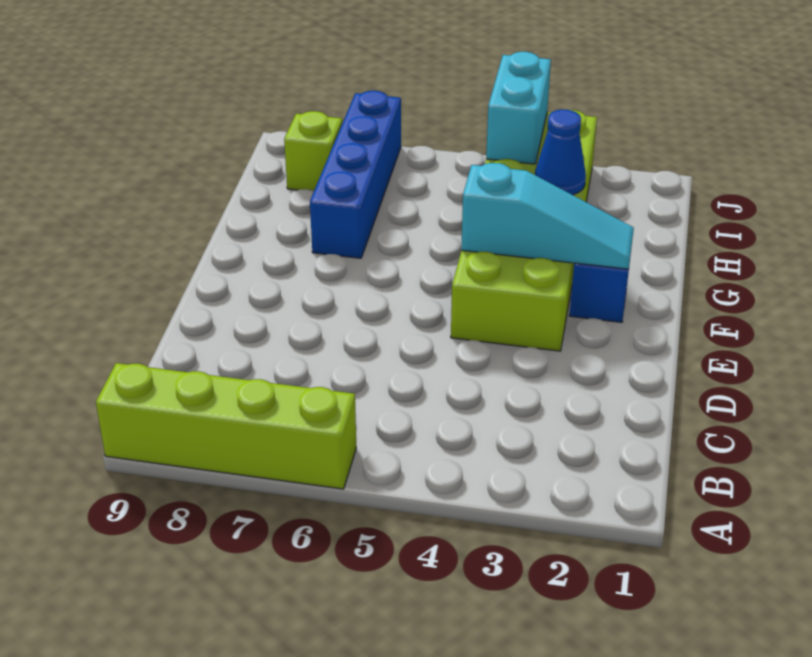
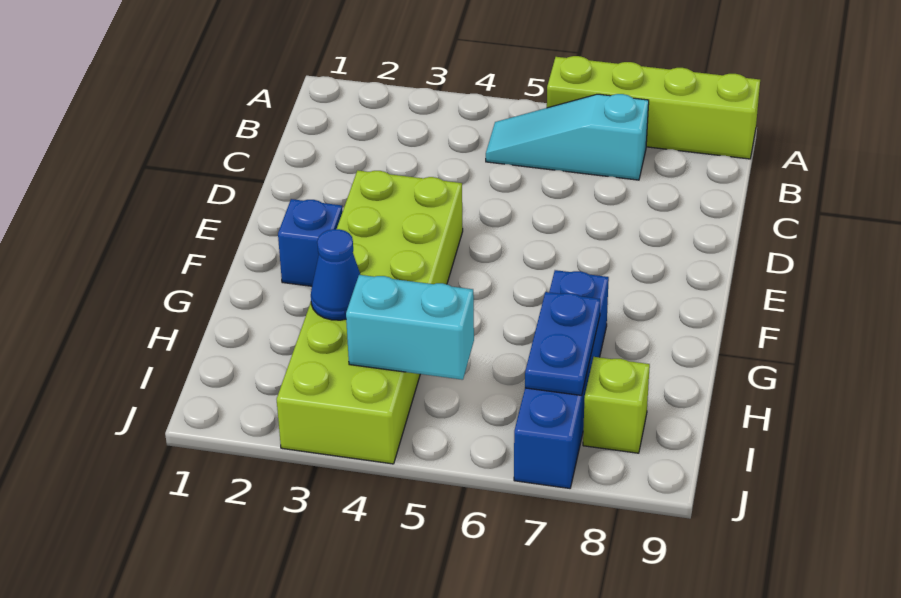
cyan 1x3 slope [461,163,634,269] -> cyan 1x3 slope moved to [486,94,649,180]
none -> blue 1x2 plate [525,292,600,395]
cyan 1x2 brick [486,52,551,164] -> cyan 1x2 brick turned to [346,275,474,380]

